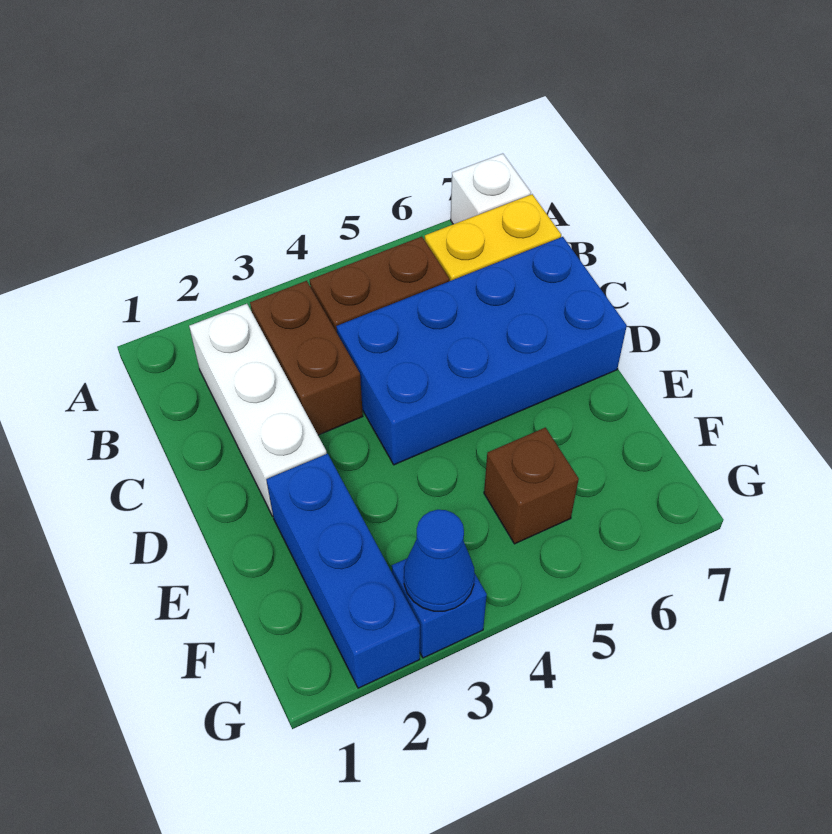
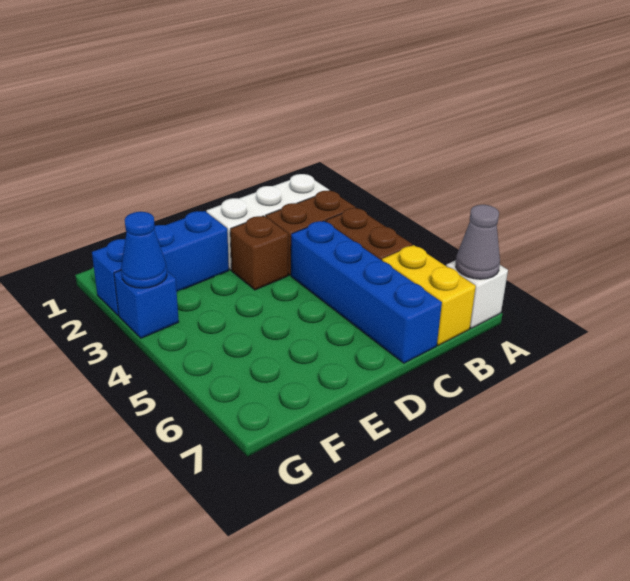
none -> grey 1x1 cone [456,205,500,279]
blue 2x4 brick [336,237,627,465] -> blue 1x4 brick [291,221,442,363]
brown 1x1 brick [484,428,579,544] -> brown 1x1 brick moved to [230,216,288,290]

